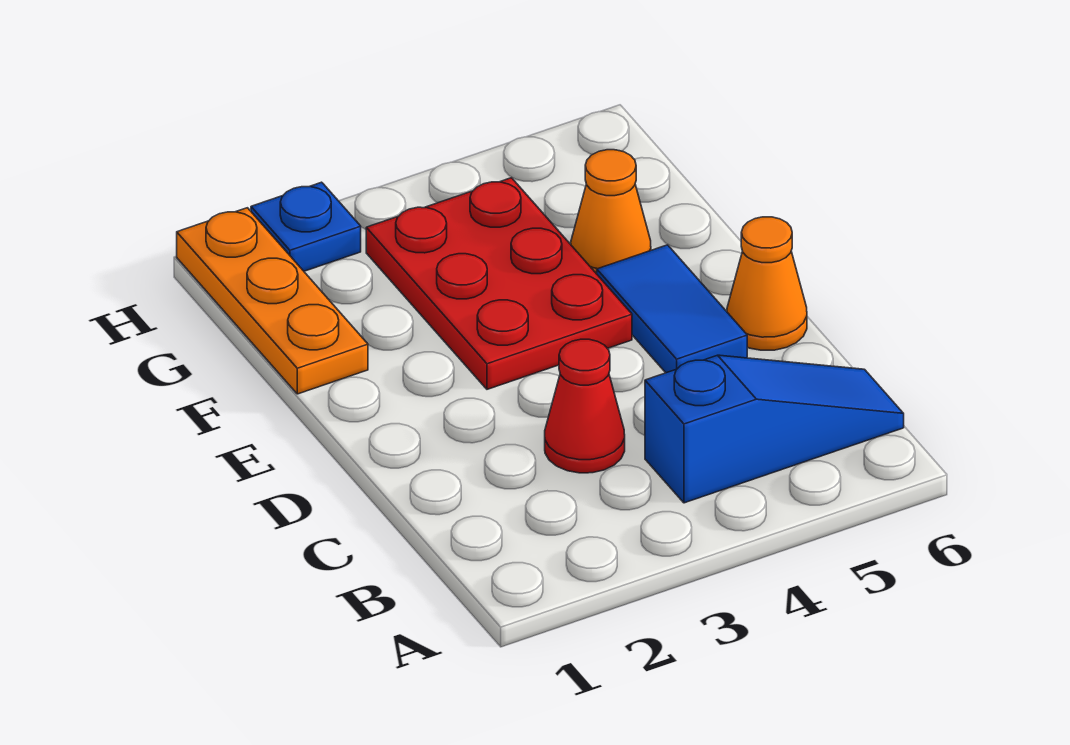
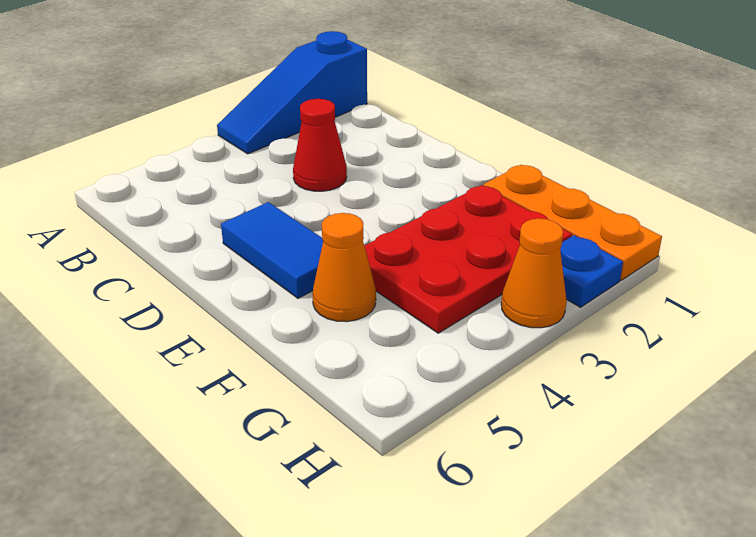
blue 1x3 slope [645,355,904,503] -> blue 1x3 slope moved to [217,31,367,154]
orange 1x1 cone [727,217,807,350] -> orange 1x1 cone moved to [501,218,567,328]
red 2x3 plate [366,178,632,389] -> red 2x3 plate turned to [364,185,572,333]

